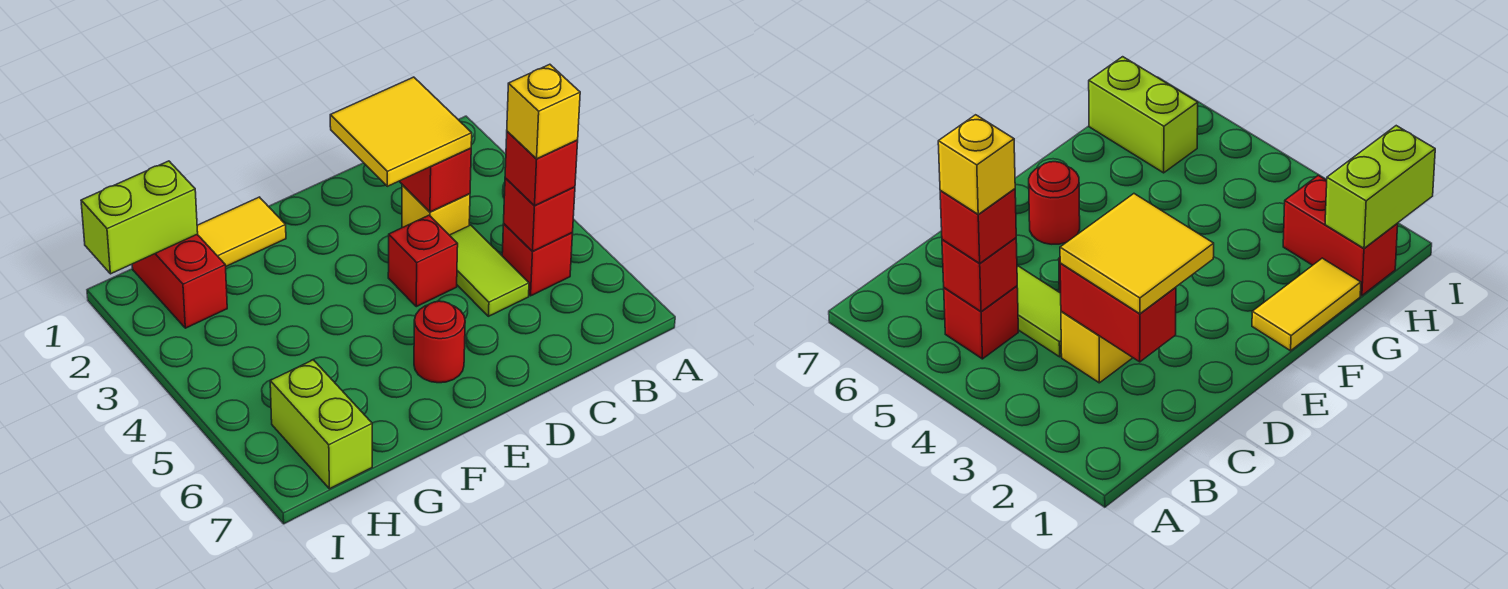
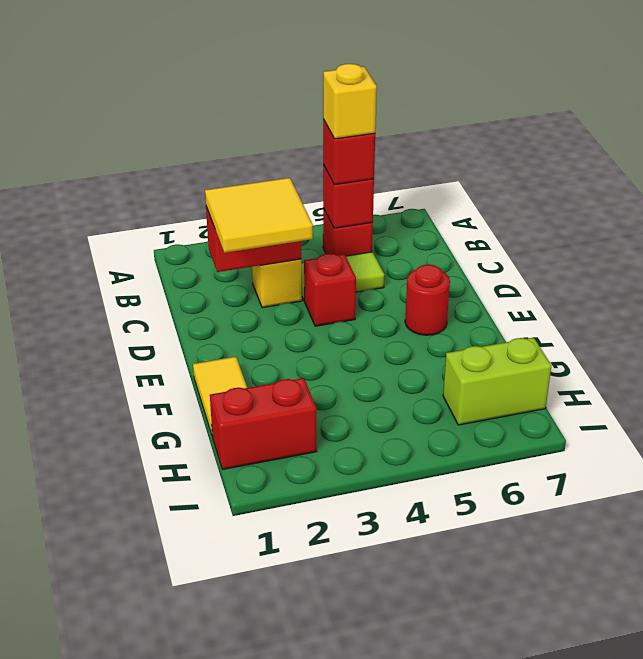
lime 1x2 brick [81,161,198,274] -> none

